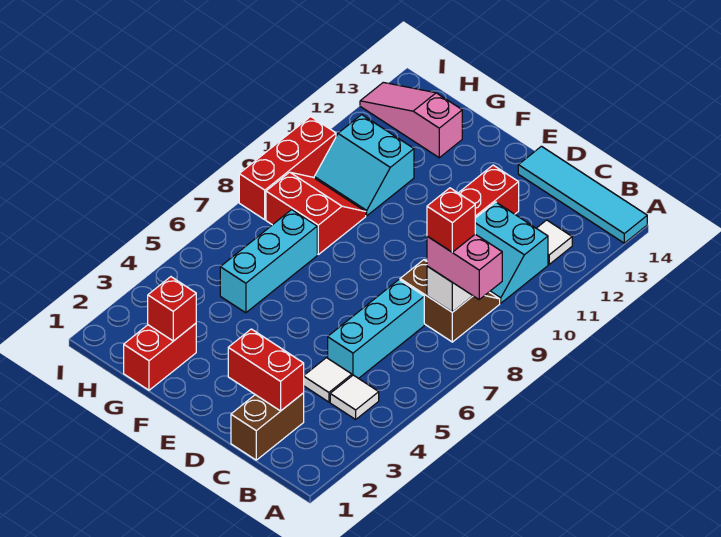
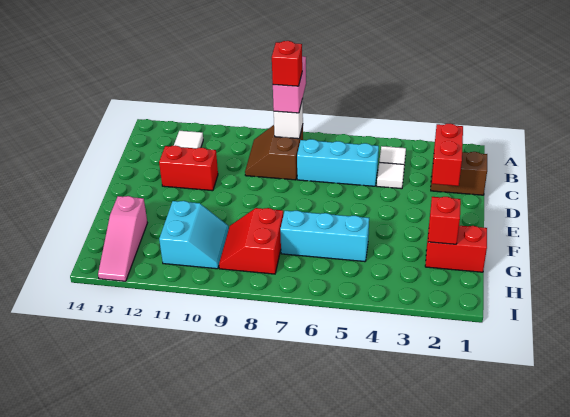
cyan 1x4 tile [518,146,647,243] -> none
cyan 2x2 slope [475,202,548,303] -> none
red 1x3 brick [239,117,336,220] -> none

